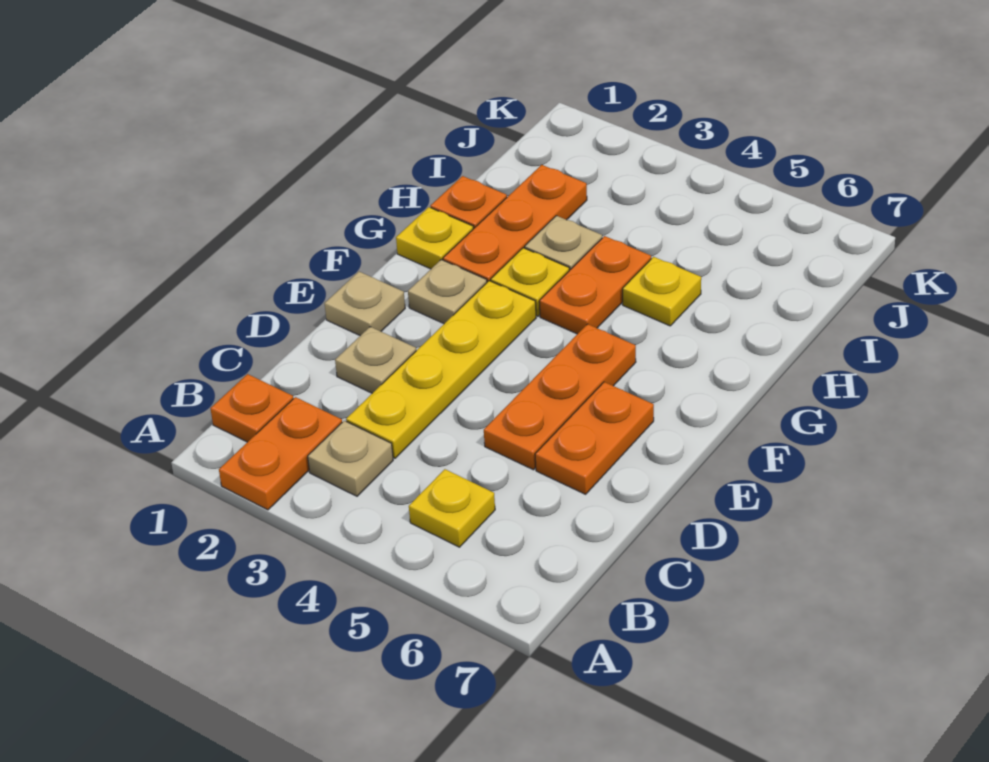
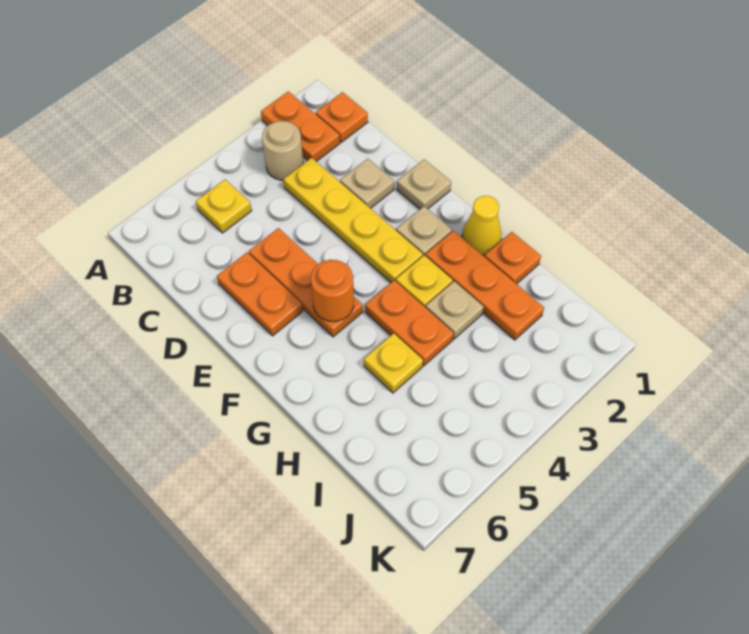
tan 1x1 plate [308,421,393,496] -> tan 1x1 round brick [262,121,303,180]
none -> orange 1x1 round brick [311,260,354,321]
yellow 1x1 plate [396,207,473,269] -> yellow 1x1 cone [462,196,501,255]

